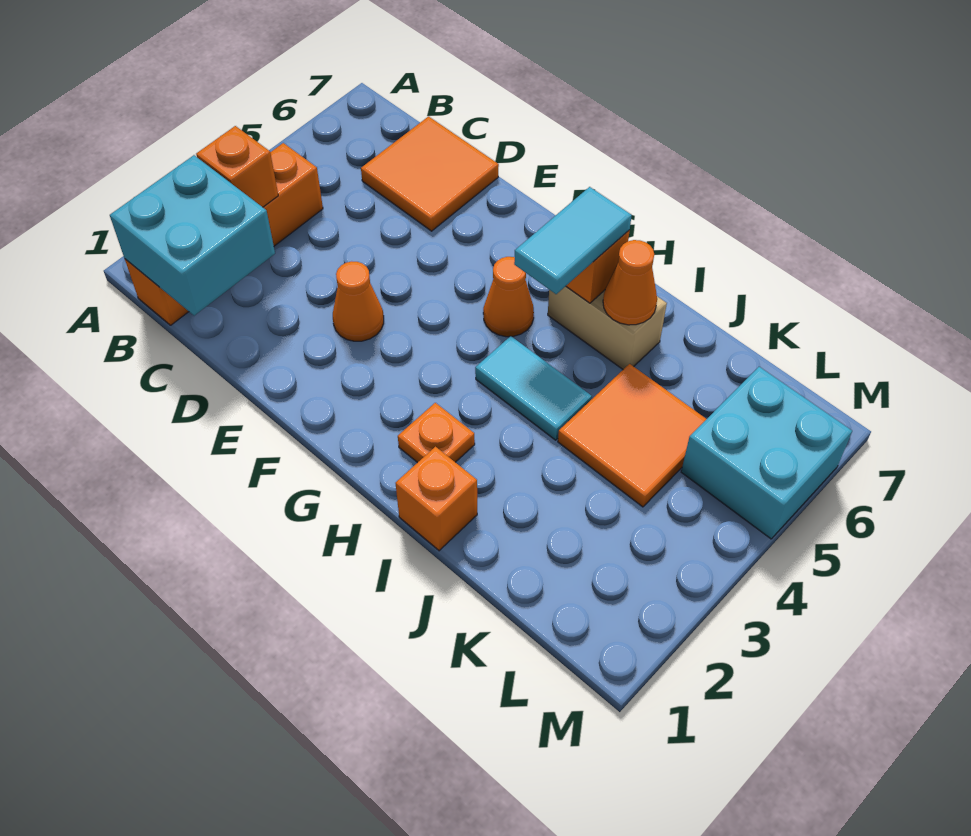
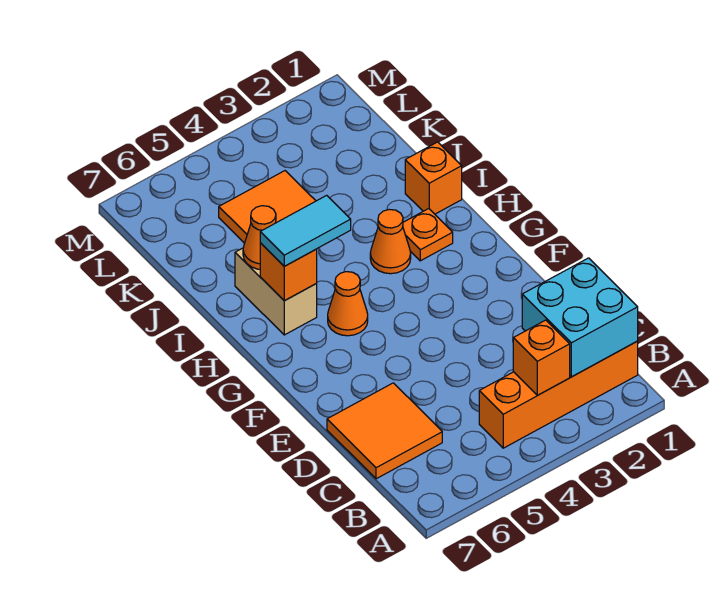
orange 1x1 cone [333,261,384,341] -> orange 1x1 cone moved to [370,209,411,274]
cyan 1x2 tile [475,336,592,440] -> none
cyan 2x2 brick [681,367,852,539] -> none

